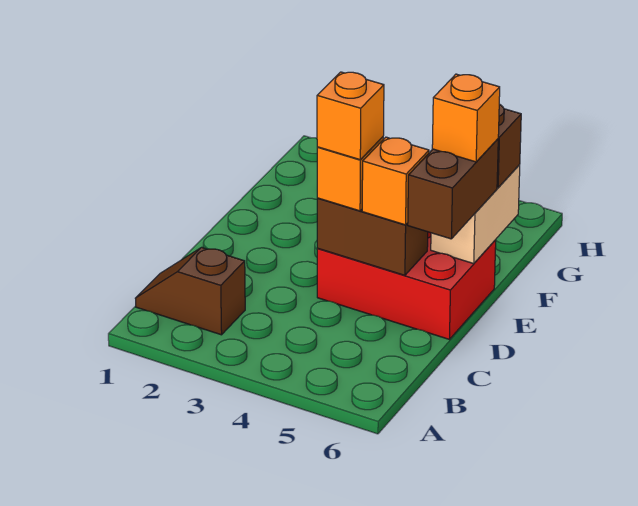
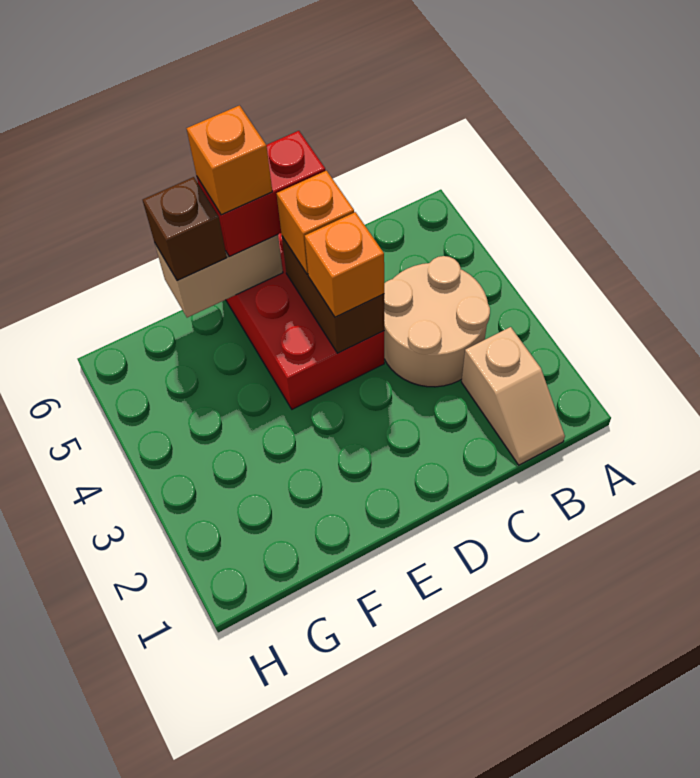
brown 1x2 slope [135,247,245,335] -> tan 1x2 slope [462,327,565,465]
none -> tan 2x2 round brick [384,256,490,387]
orange 1x1 brick [317,72,384,160] -> none
brown 1x2 brick [408,139,498,239] -> red 1x2 brick [197,131,325,257]

